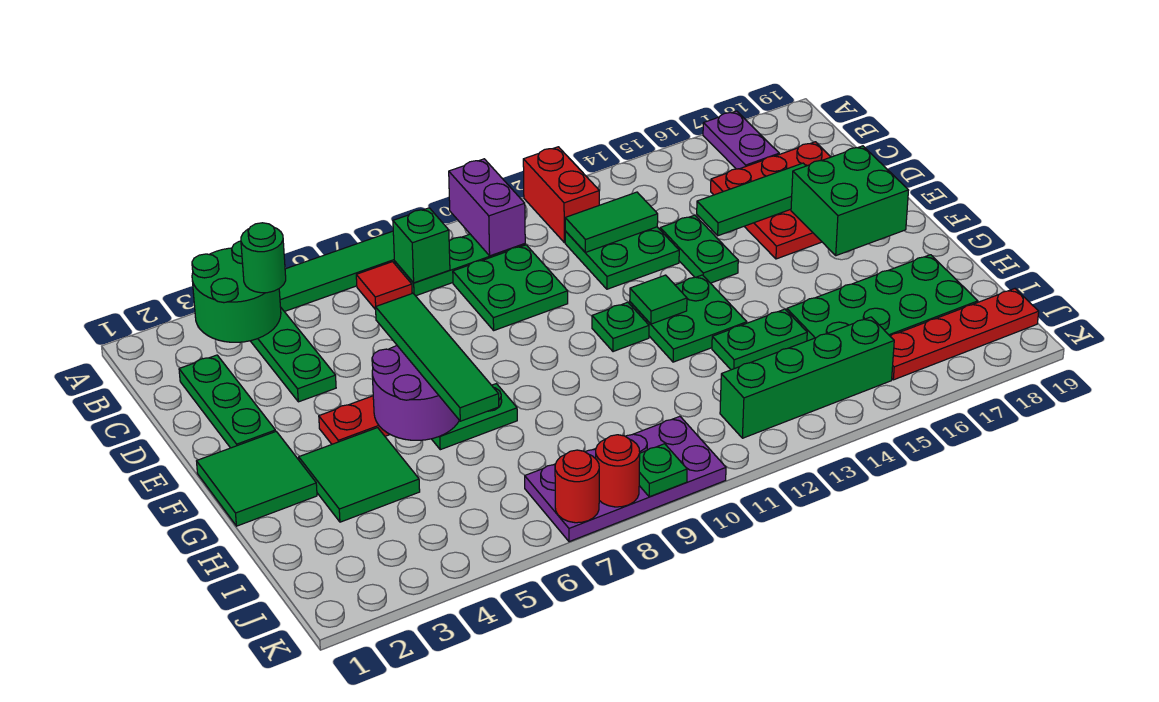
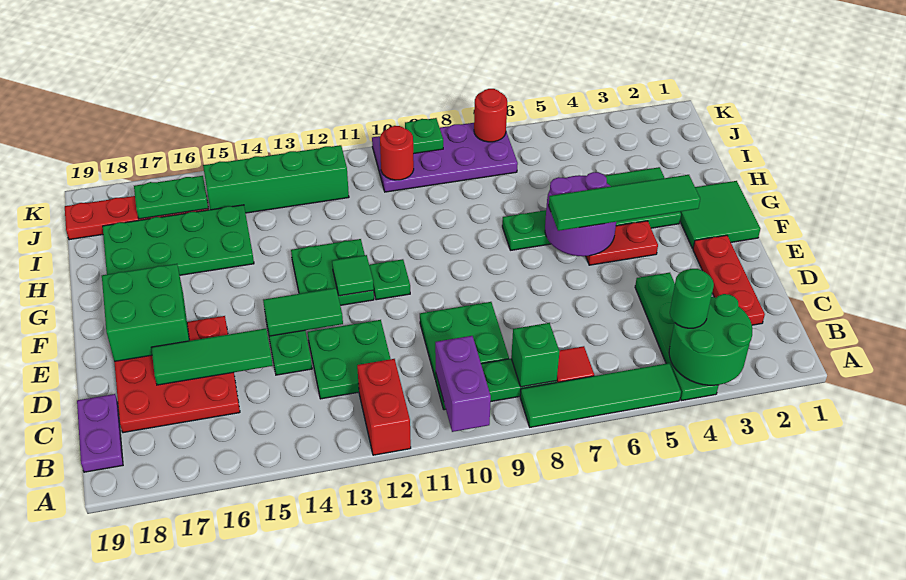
purple 1x2 plate [703,111,779,169] -> purple 1x2 plate moved to [77,394,123,472]
green 1x3 plate [179,355,276,448] -> red 1x3 plate [693,235,765,325]
green 1x2 tile [565,192,658,252] -> green 1x2 tile moved to [263,288,343,336]
green 1x4 tile [376,293,499,421] -> green 1x4 tile turned to [549,175,700,231]
green 1x2 plate [712,309,807,370] -> green 1x2 plate moved to [134,176,208,219]
red 1x1 round brick [596,435,640,507] -> red 1x1 round brick moved to [380,126,414,180]

